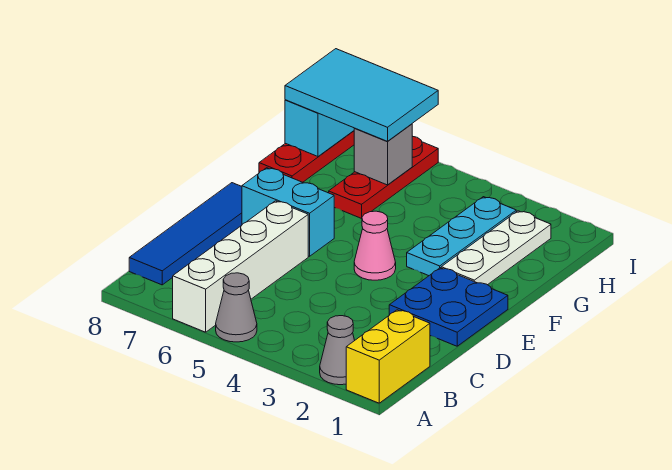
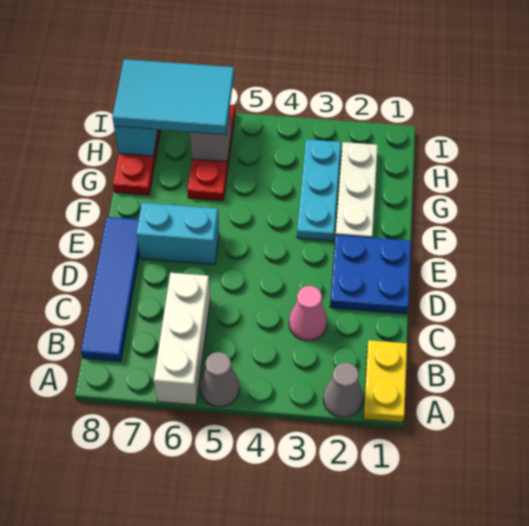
yellow 1x2 brick [346,310,430,403] -> yellow 1x2 plate [363,340,407,423]
white 1x4 brick [173,201,308,332] -> white 1x3 brick [154,273,210,405]
pink 1x1 cone [354,211,396,280] -> pink 1x1 cone moved to [289,286,327,341]

